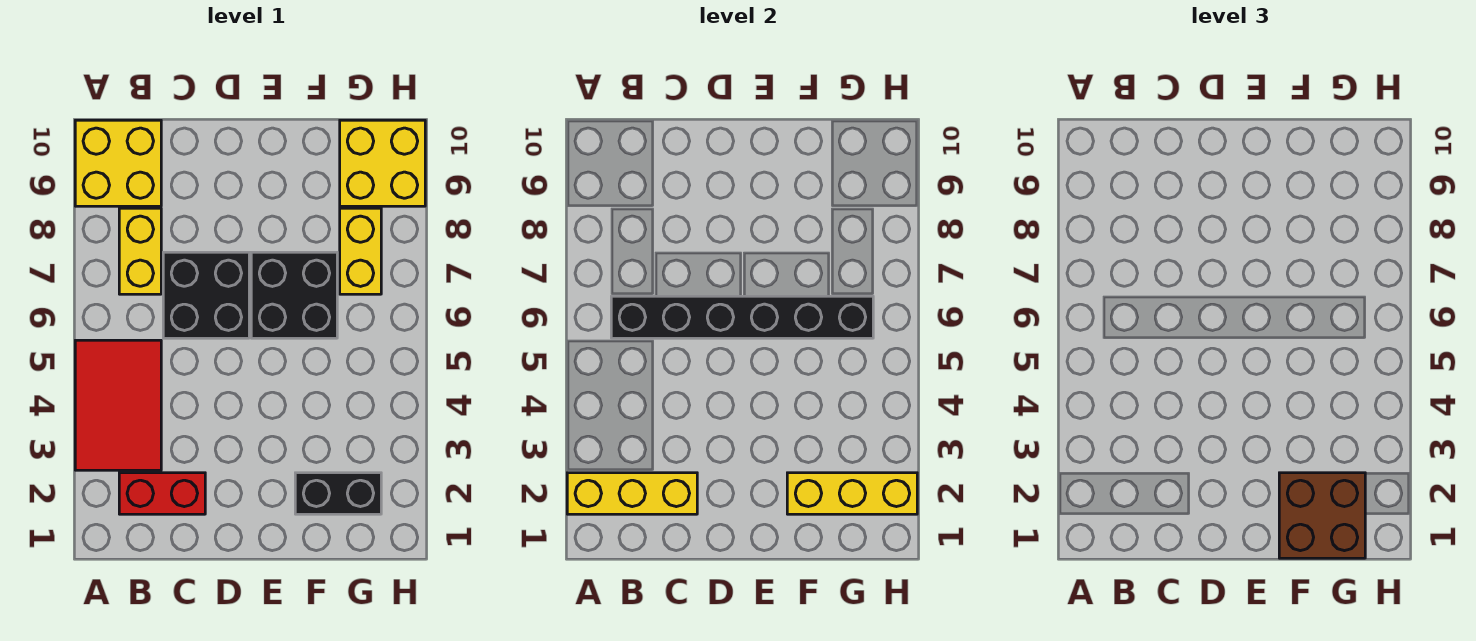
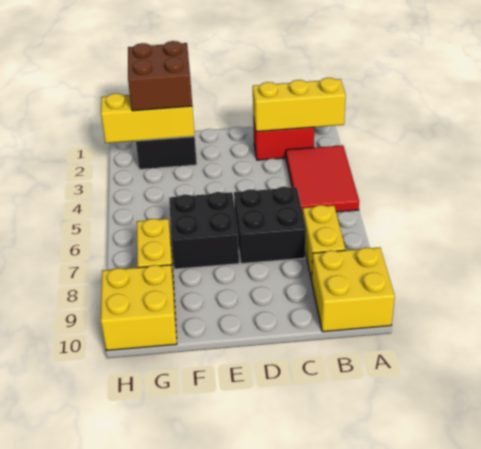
black 1x6 brick [611,296,873,338] -> none

